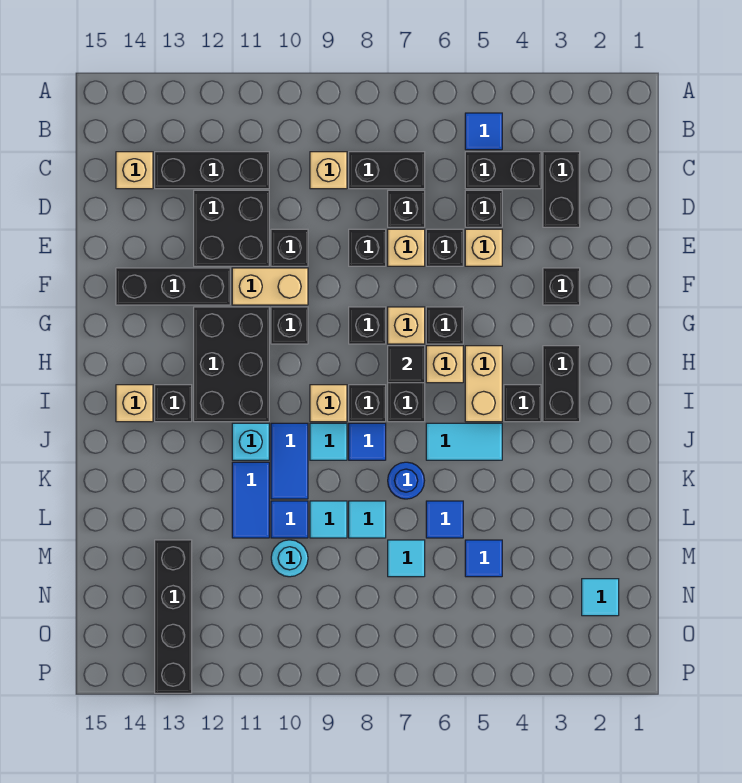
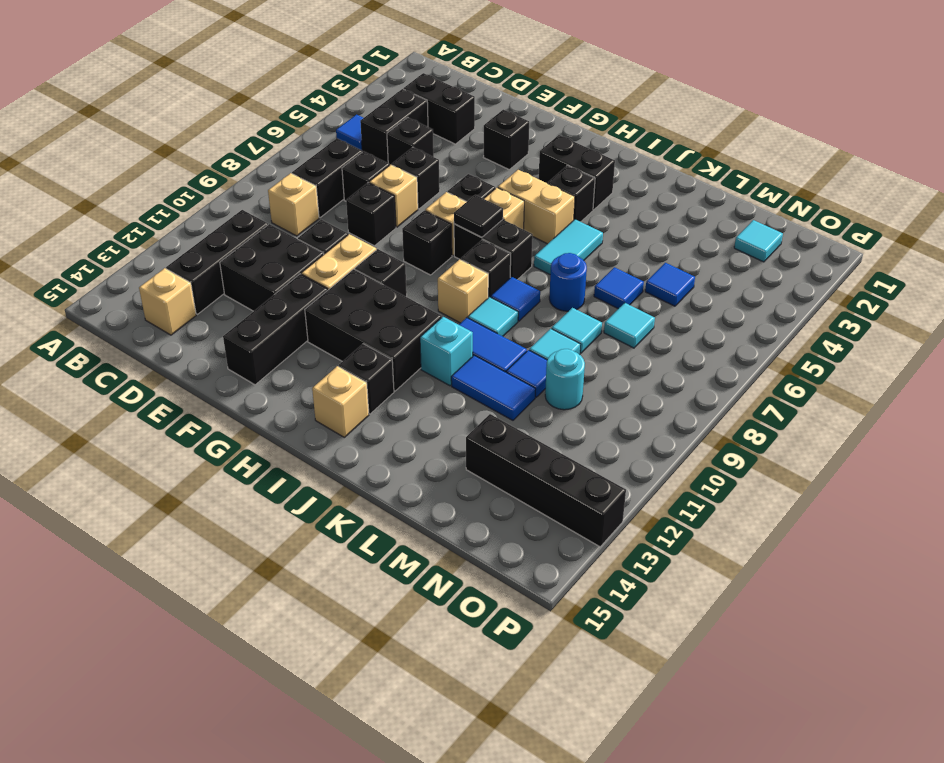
tan 1x1 brick [465,229,502,266] -> none

